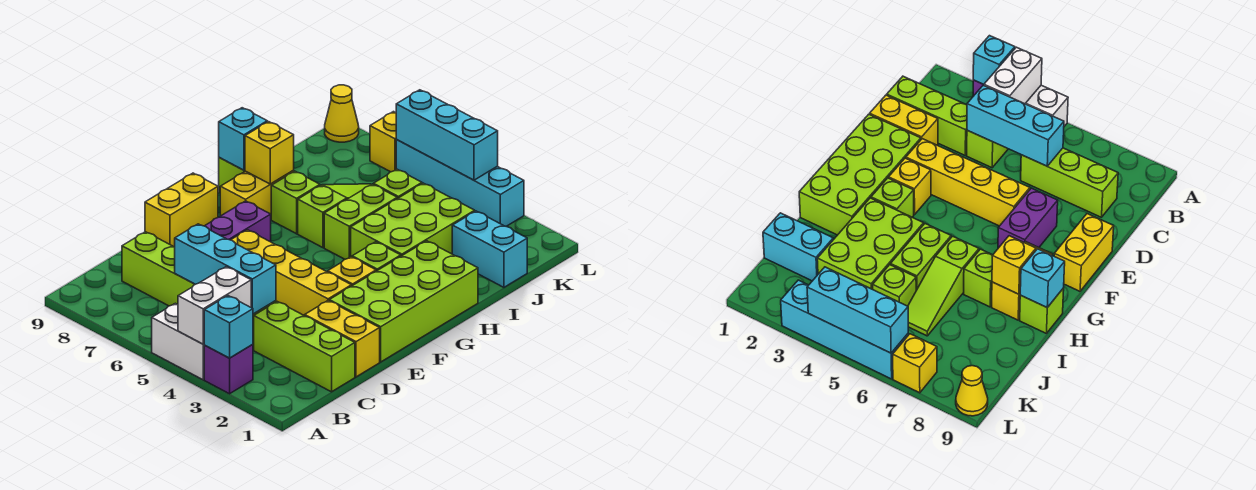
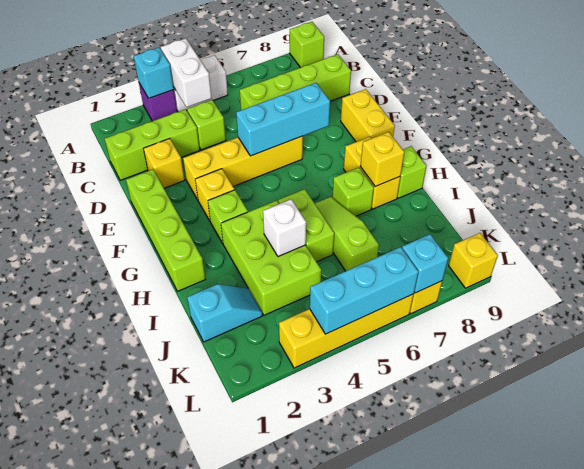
cyan 1x3 brick [175,224,276,314] -> cyan 1x3 brick moved to [236,83,330,156]
lime 1x3 brick [122,232,195,306] -> lime 1x4 brick [240,54,351,110]
yellow 1x2 brick [305,301,380,377] -> yellow 1x1 brick [143,139,185,188]
lime 2x4 brick [329,241,478,362] -> lime 1x4 brick [126,169,206,291]
purple 1x2 brick [205,201,271,242] -> none
lime 1x3 slope [298,184,371,248] -> lime 1x3 slope turned to [315,197,379,271]
cyan 1x1 brick [219,108,267,170] -> cyan 1x1 brick moved to [402,234,448,293]
none -> white 1x1 brick [263,199,306,257]
cyan 1x2 brick [452,211,527,287] -> cyan 1x2 slope [187,284,262,342]
lime 1x1 brick [373,169,422,199] -> lime 1x1 brick moved to [290,22,324,68]
cyan 1x4 brick [396,139,524,226] -> yellow 1x4 brick [279,294,414,368]
yellow 1x1 cone [325,85,359,142] -> yellow 1x1 brick [449,233,498,288]

